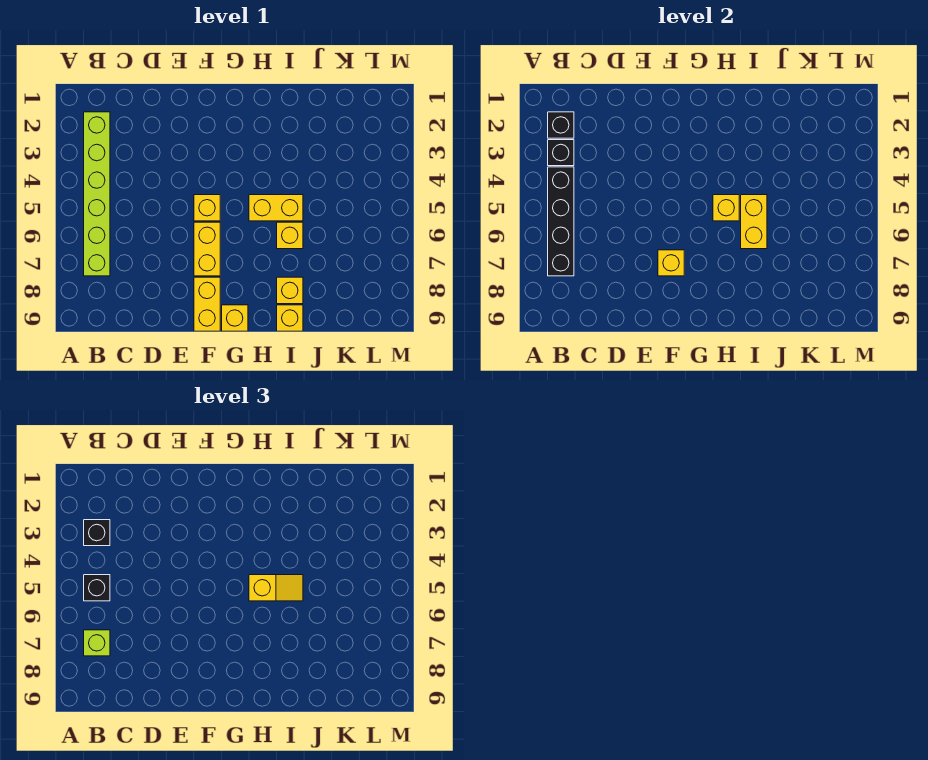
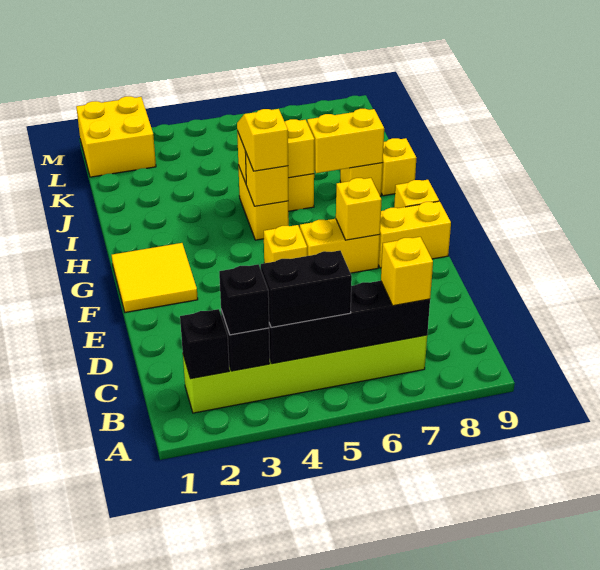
black 1x1 brick [84,575,110,601] -> black 1x2 brick [261,250,352,327]
lime 1x1 brick [84,630,110,656] -> yellow 1x1 brick [381,237,433,306]
none -> yellow 2x2 tile [112,243,198,312]
none -> yellow 1x2 brick [307,109,384,173]
none -> yellow 2x2 brick [76,96,156,177]

